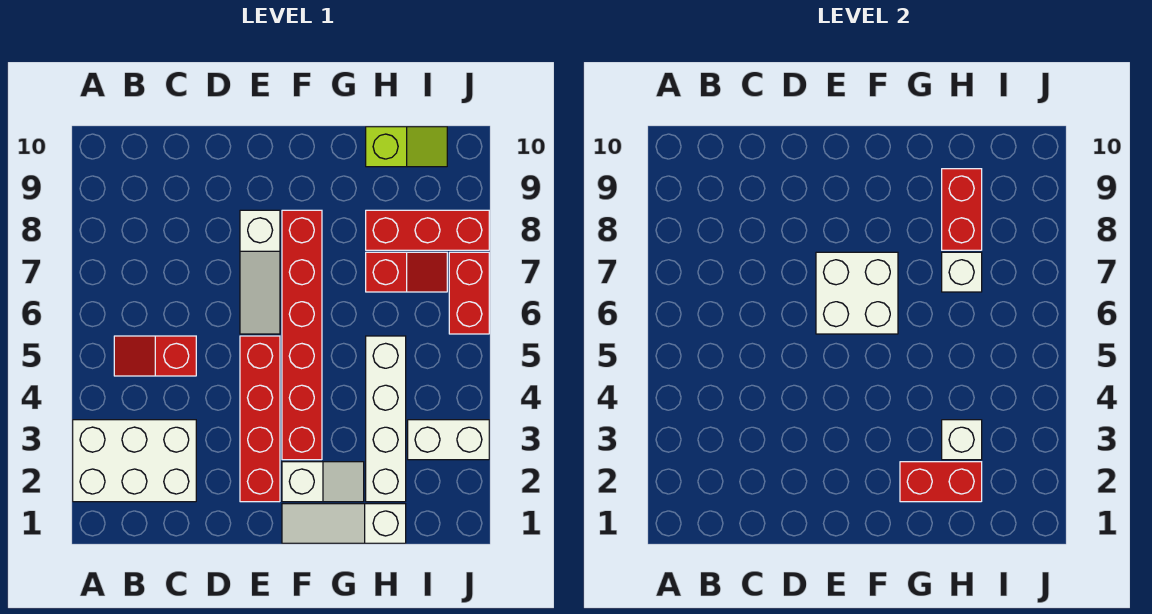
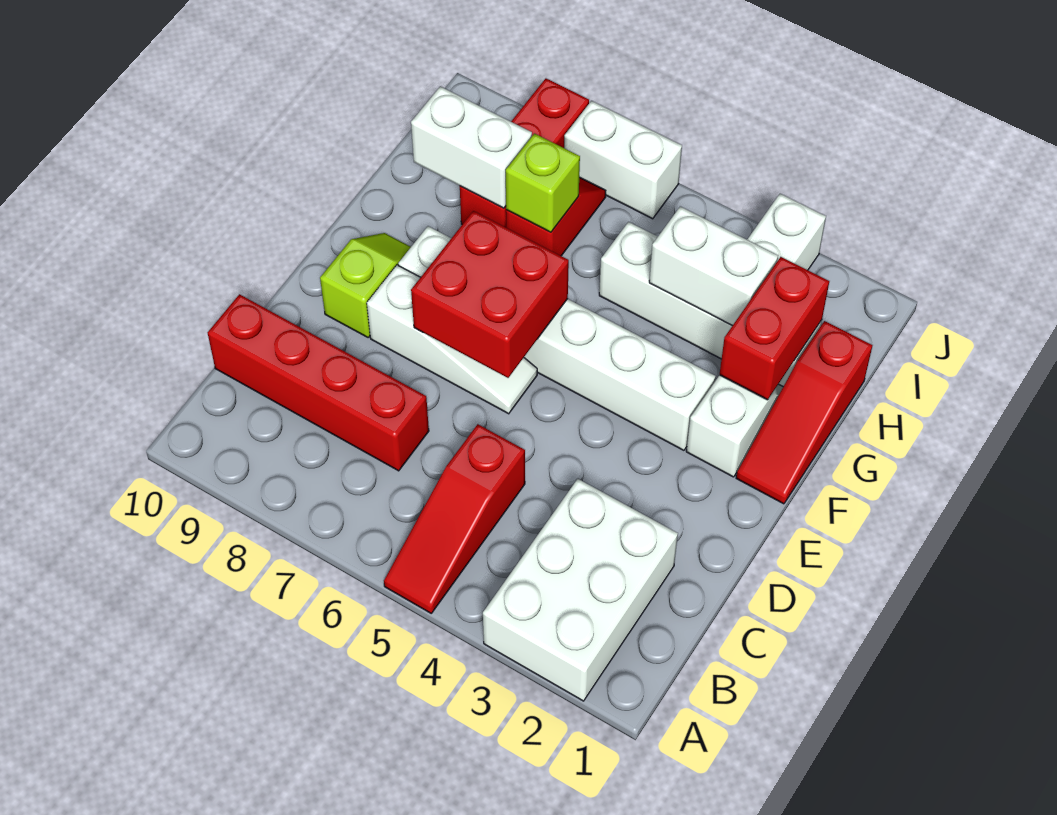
red 1x2 slope [114,336,196,376] -> red 1x3 slope [384,424,525,613]
red 1x4 brick [240,336,280,502] -> red 1x4 brick moved to [208,294,429,471]
white 2x2 brick [816,252,898,334] -> red 2x2 brick [411,211,569,378]
white 1x3 slope [282,504,406,543] -> red 1x3 slope [736,321,872,504]
red 1x6 brick [282,210,322,460] -> white 1x6 brick [398,226,715,450]
white 1x1 brick [942,420,982,460] -> white 1x2 brick [649,206,778,326]
white 1x1 brick [942,252,982,292] -> lime 1x1 brick [506,134,580,232]
red 1x2 brick [942,169,982,250] -> white 1x2 brick [411,86,532,208]
lime 1x2 slope [366,127,447,167] -> lime 1x2 slope moved to [320,233,411,337]
red 1x2 brick [449,252,489,334] -> white 1x2 brick [564,101,682,219]

